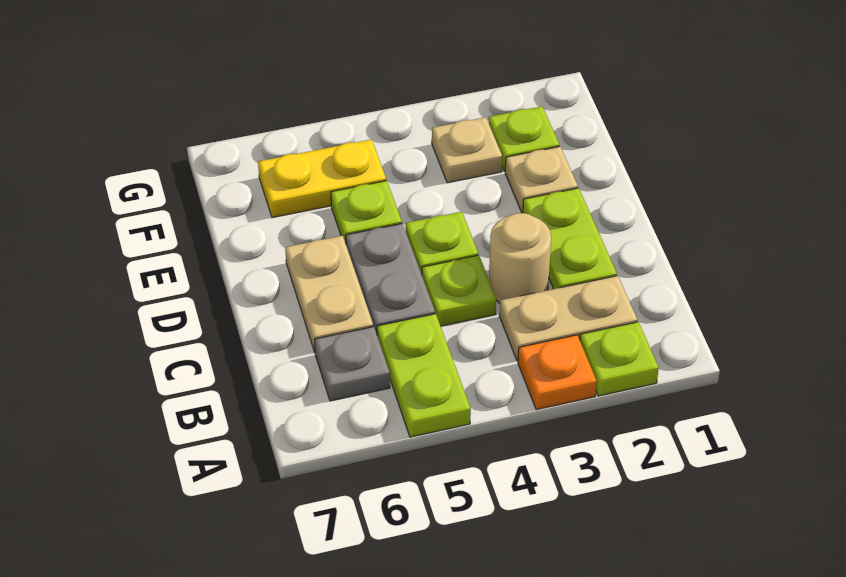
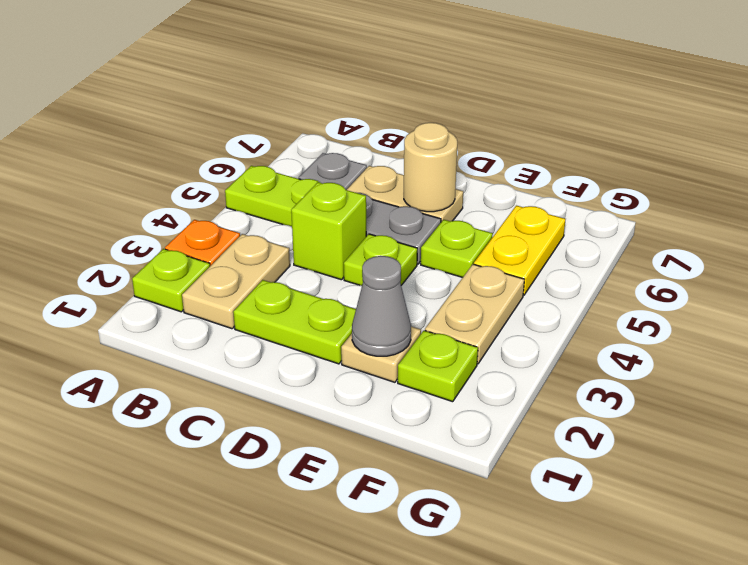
tan 1x1 round brick [489,213,551,303] -> tan 1x1 round brick moved to [404,123,457,212]
lime 1x1 plate [422,255,496,326] -> lime 1x1 brick [291,182,366,280]
none -> grey 1x1 cone [352,256,411,356]
tan 1x1 plate [432,117,502,183] -> tan 1x2 plate [425,264,524,364]

